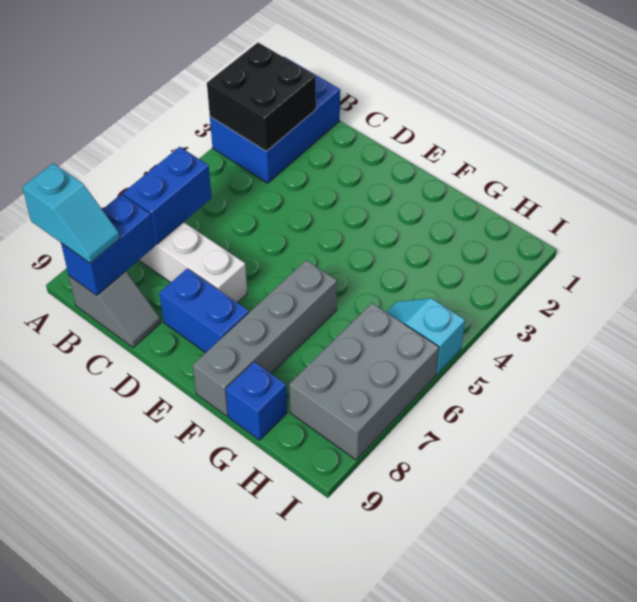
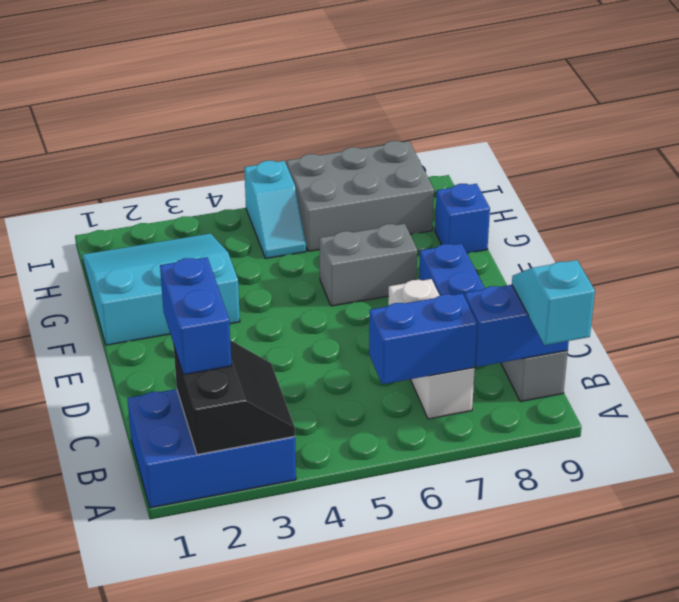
black 2x2 brick [207,43,316,151] -> black 2x2 slope [173,340,295,455]
none -> blue 1x2 brick [160,258,231,375]
none -> cyan 3x3 slope [82,234,240,345]
grey 1x4 brick [193,260,337,416] -> grey 1x2 brick [320,224,417,306]

